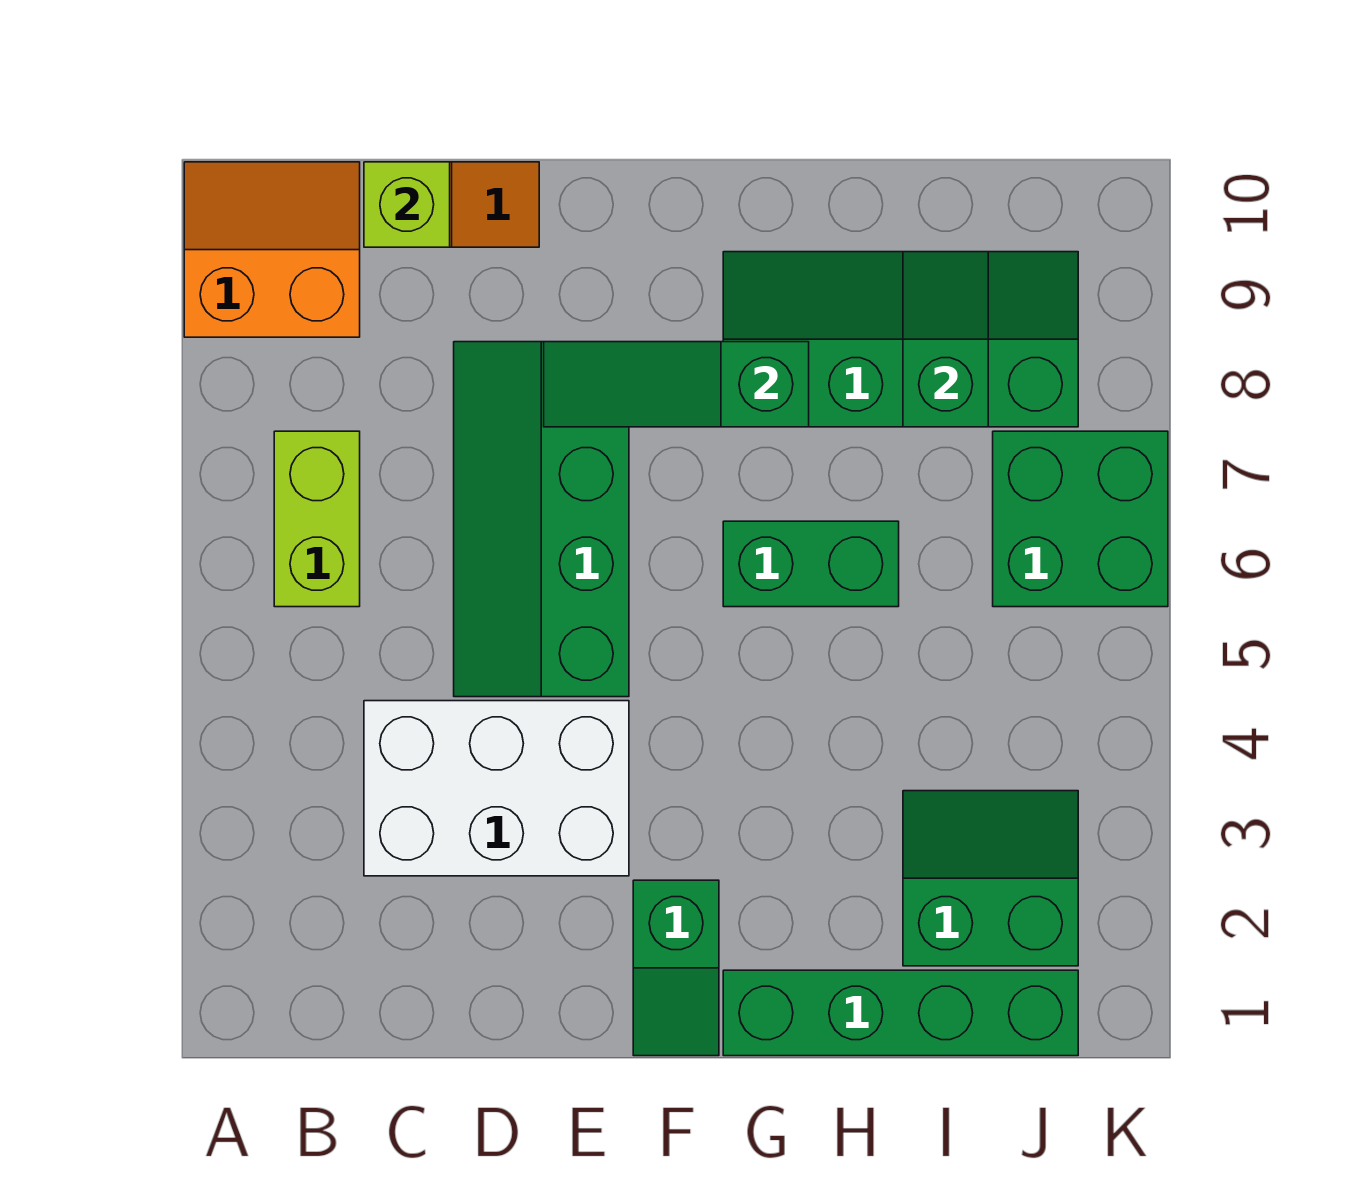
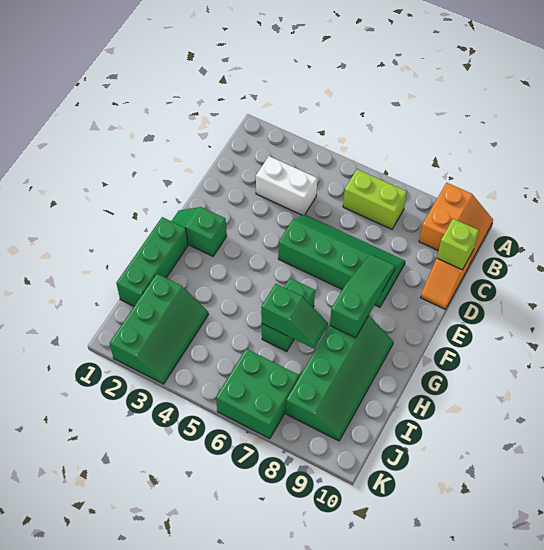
white 2x3 brick [364,701,629,876] -> white 1x2 brick [256,156,317,215]
green 1x4 brick [723,970,1078,1056] -> green 1x3 brick [116,217,188,306]
green 2x2 slope [903,791,1078,966] -> green 2x3 slope [110,274,209,384]
green 1x2 slope [903,252,988,427] -> green 1x2 slope moved to [261,284,328,349]

